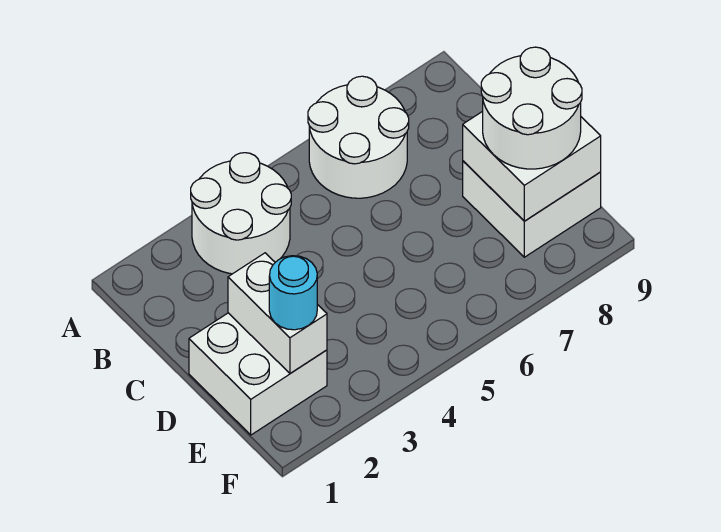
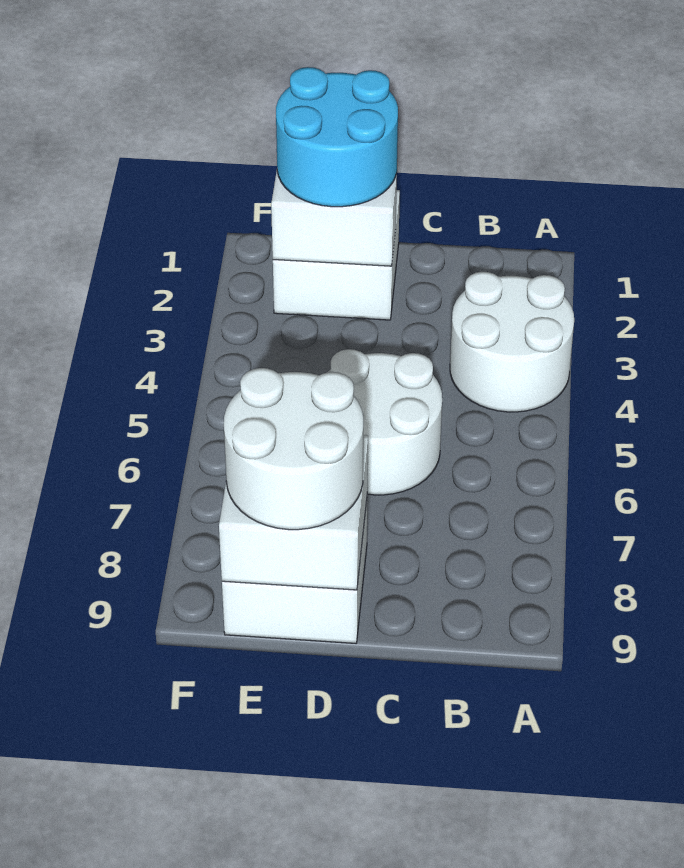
white 2x2 round brick [308,76,409,198] -> white 2x2 round brick moved to [327,349,442,495]
cyan 1x1 round brick [269,256,317,330] -> cyan 2x2 round brick [276,67,398,207]

